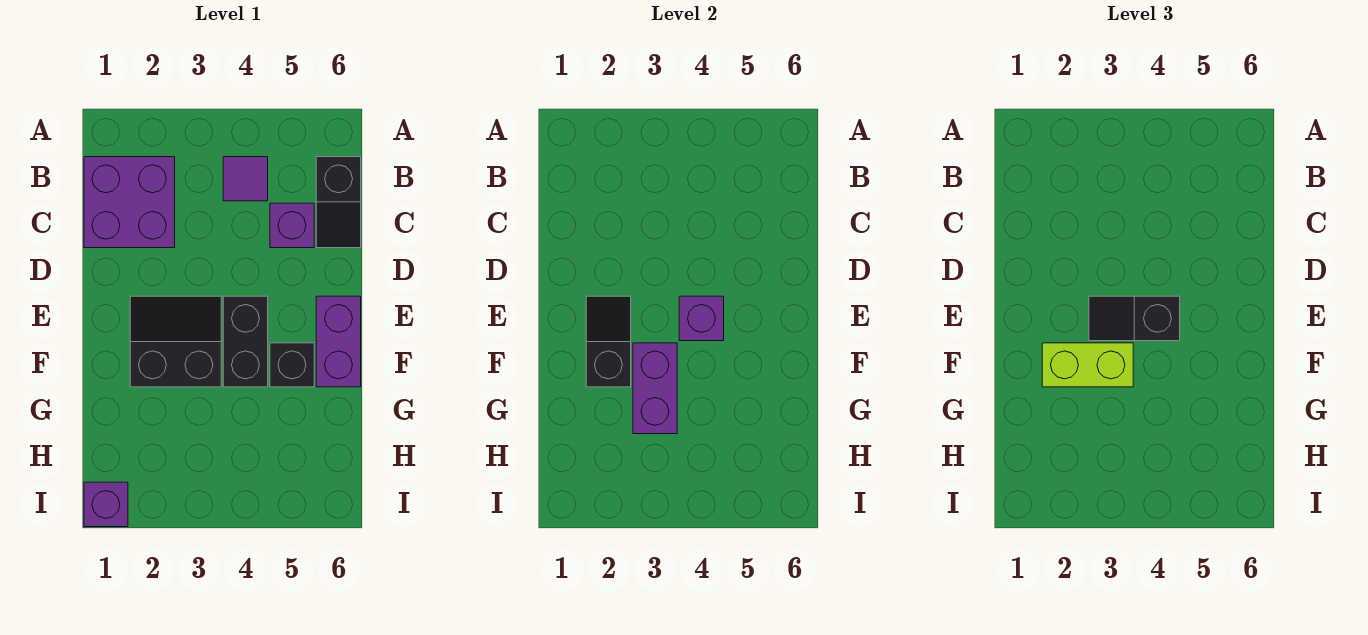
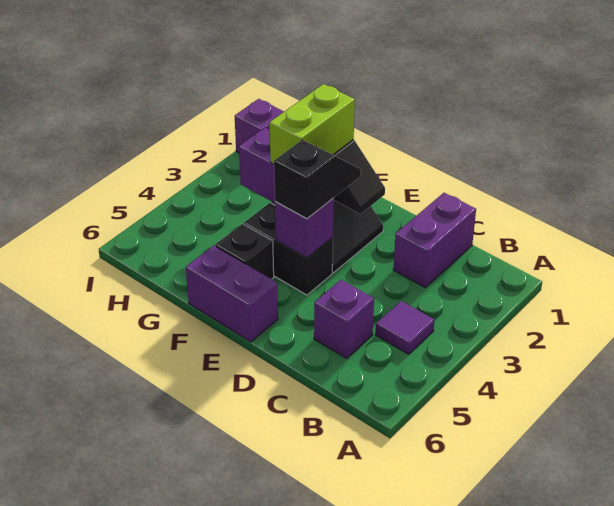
purple 2x2 brick [84,157,175,248] -> purple 1x2 brick [393,193,476,287]
black 1x2 slope [316,157,361,248] -> none

